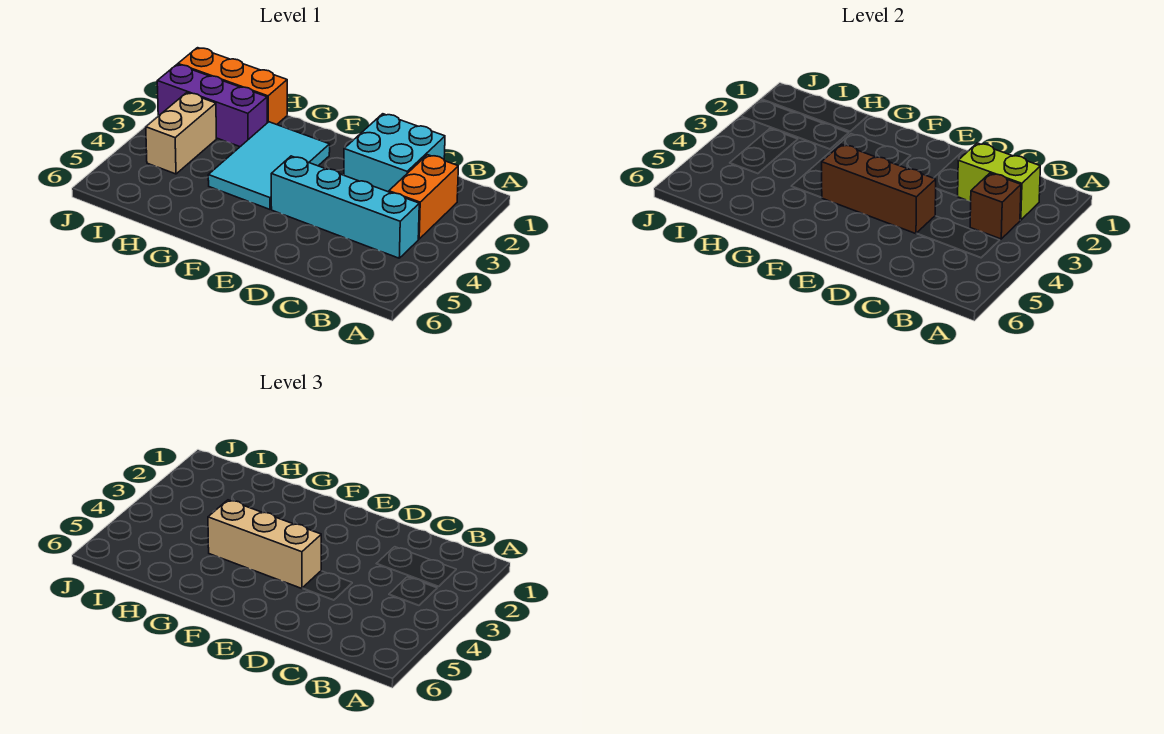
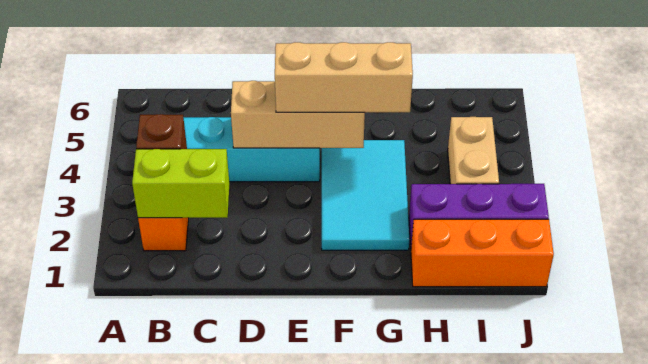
cyan 2x2 brick [344,114,445,192] -> none
brown 1x3 brick [822,144,936,234] -> tan 1x3 brick [231,81,365,148]

